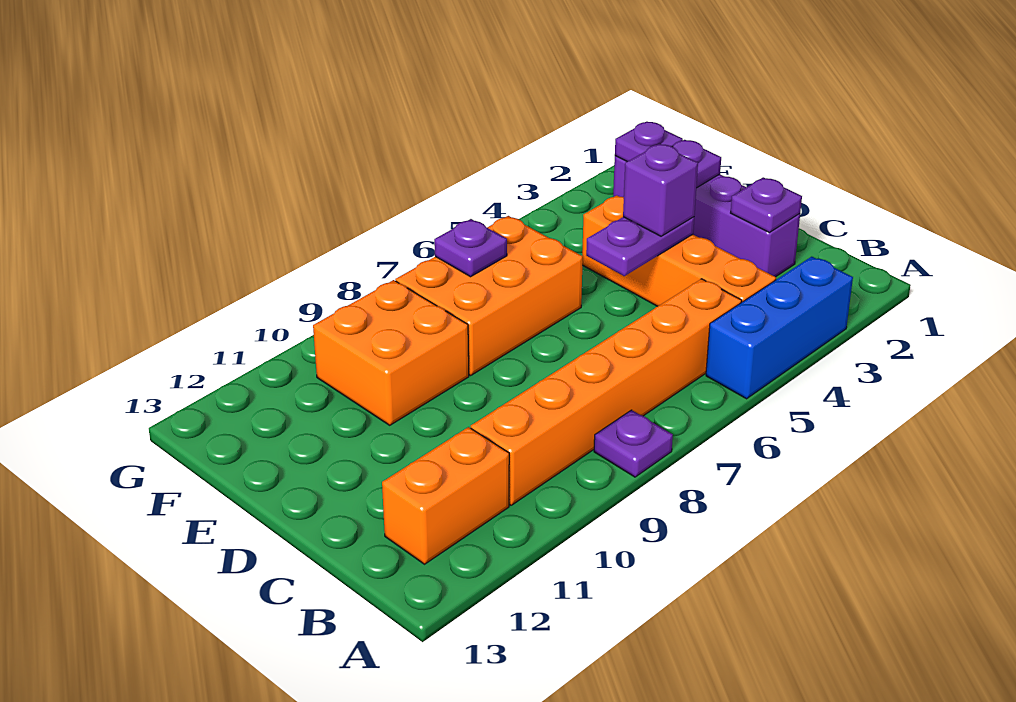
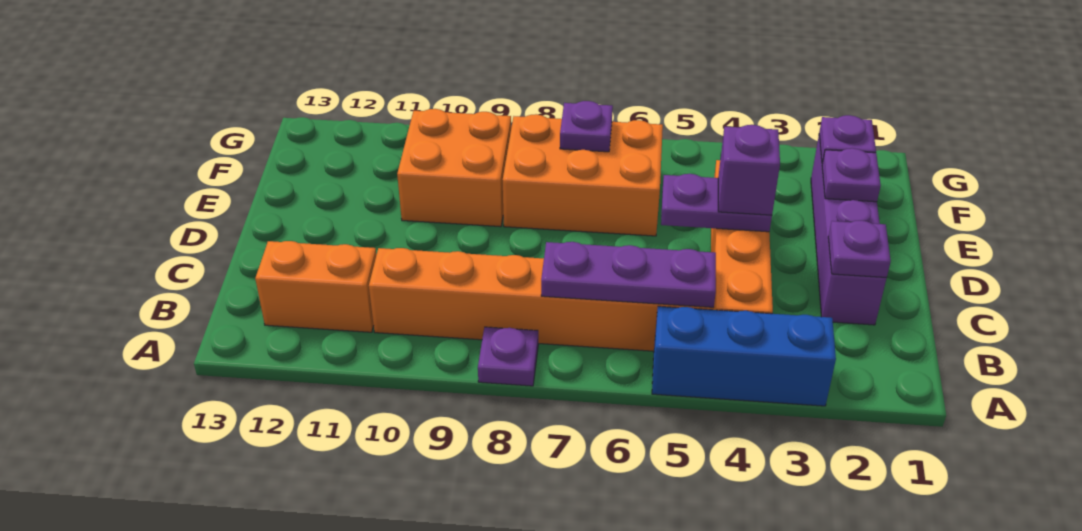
none -> purple 1x3 plate [541,242,716,307]

